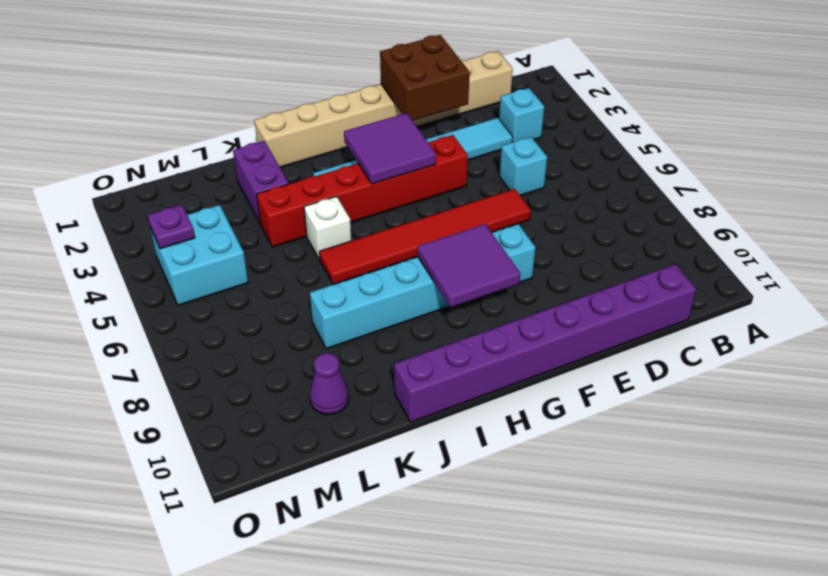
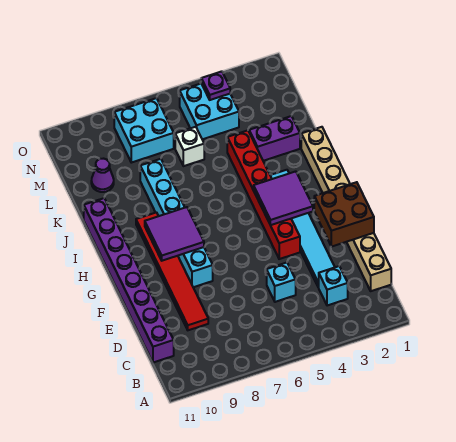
red 1x6 tile [319,189,531,284] -> red 1x6 tile moved to [136,212,208,330]
white 1x1 brick [304,197,351,260] -> white 1x1 brick moved to [175,127,204,166]
none -> cyan 2x2 brick [114,98,174,163]

